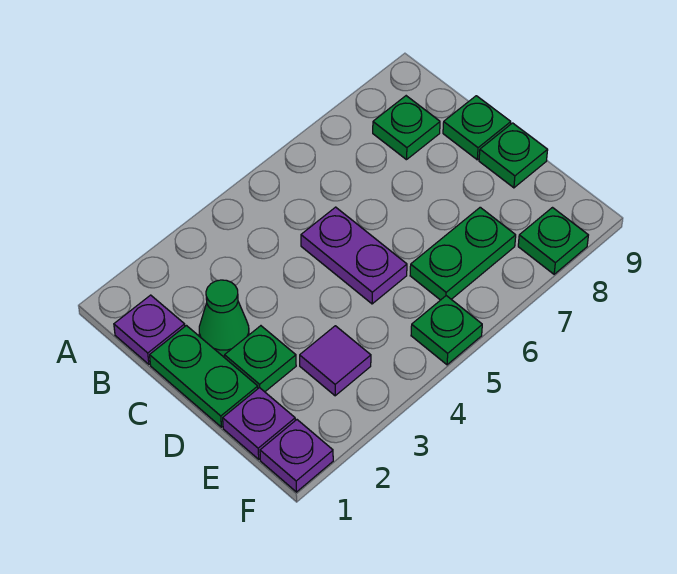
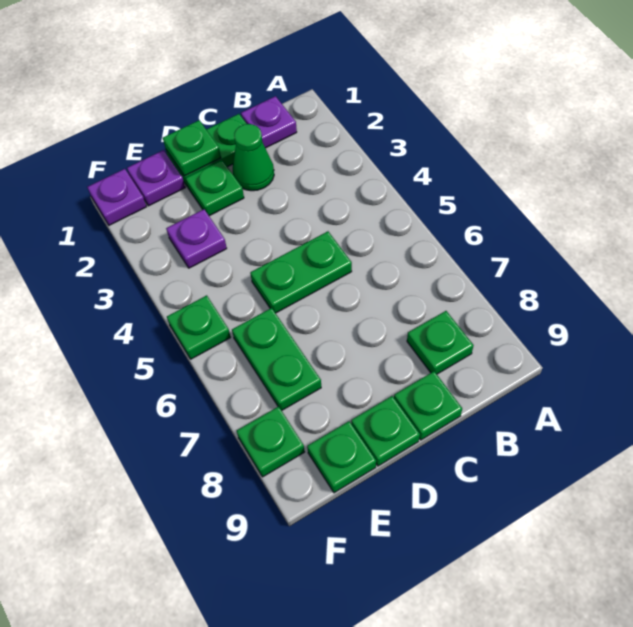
purple 1x2 plate [301,207,407,304] -> green 1x2 plate [250,231,352,313]
none -> green 1x1 plate [163,120,221,176]
purple 1x1 tile [300,326,371,396] -> purple 1x1 plate [166,209,227,268]
none -> green 1x1 plate [307,421,376,493]

